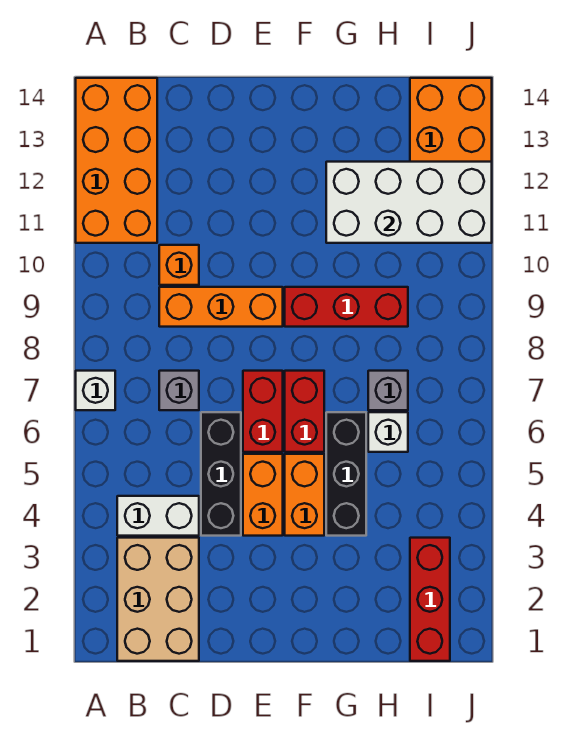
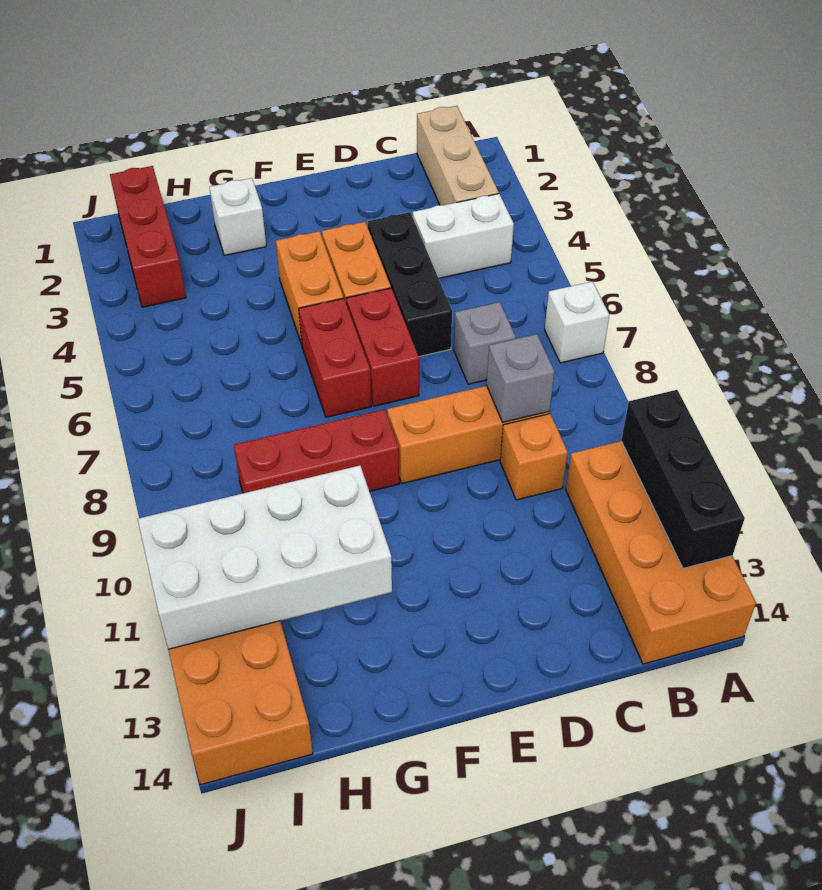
tan 2x3 brick [117,538,199,661] -> tan 1x3 brick [417,106,499,205]
black 1x3 brick [326,412,366,536] -> black 1x3 brick moved to [621,390,745,569]
white 1x1 brick [368,412,408,452] -> white 1x1 brick moved to [209,178,266,256]
grey 1x1 brick [368,371,408,410] -> grey 1x1 brick moved to [487,334,555,422]

